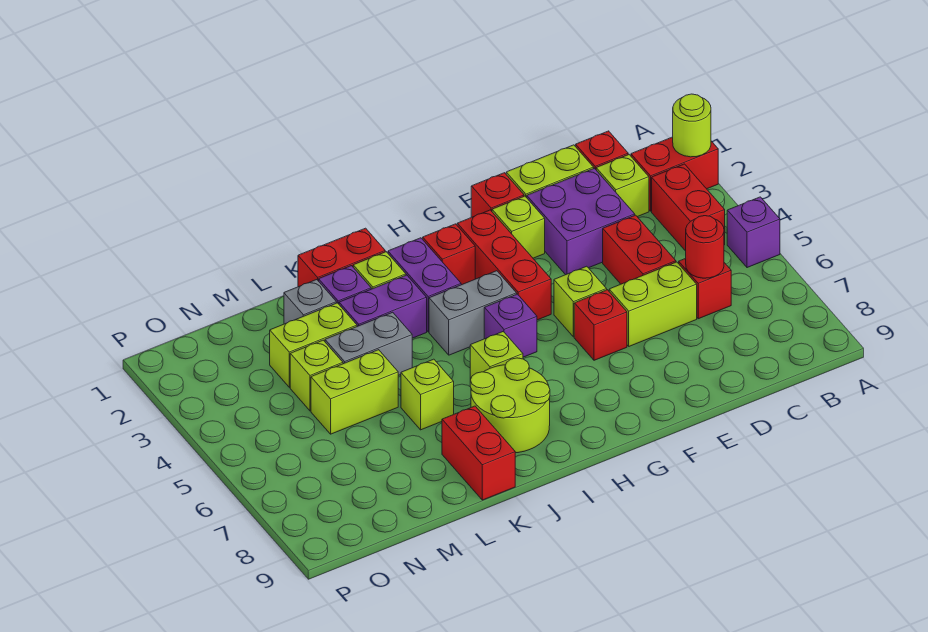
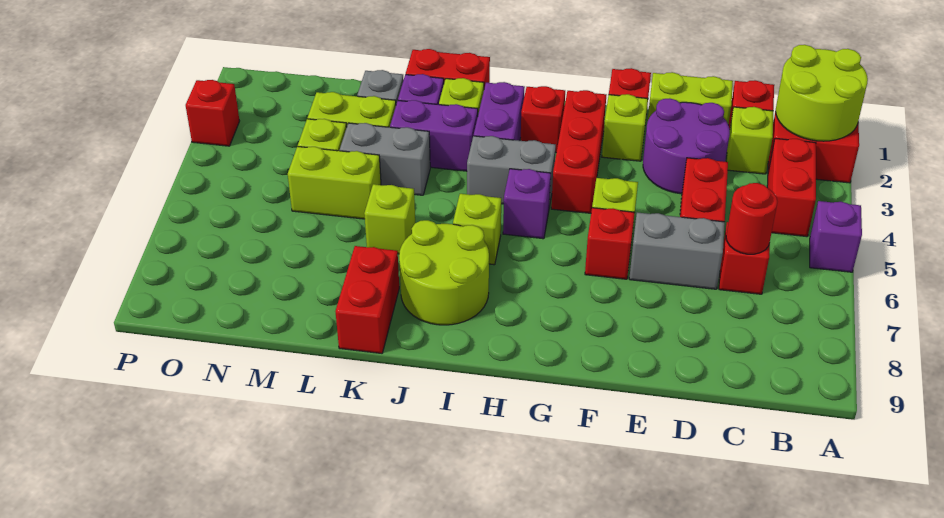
lime 1x1 round brick [673,94,711,157] -> lime 2x2 round brick [776,45,868,141]
purple 2x2 brick [527,168,635,275] -> purple 2x2 round brick [643,98,730,194]
lime 1x2 brick [609,262,697,346] -> grey 1x2 brick [629,213,725,289]
none -> red 1x1 brick [186,80,239,146]

